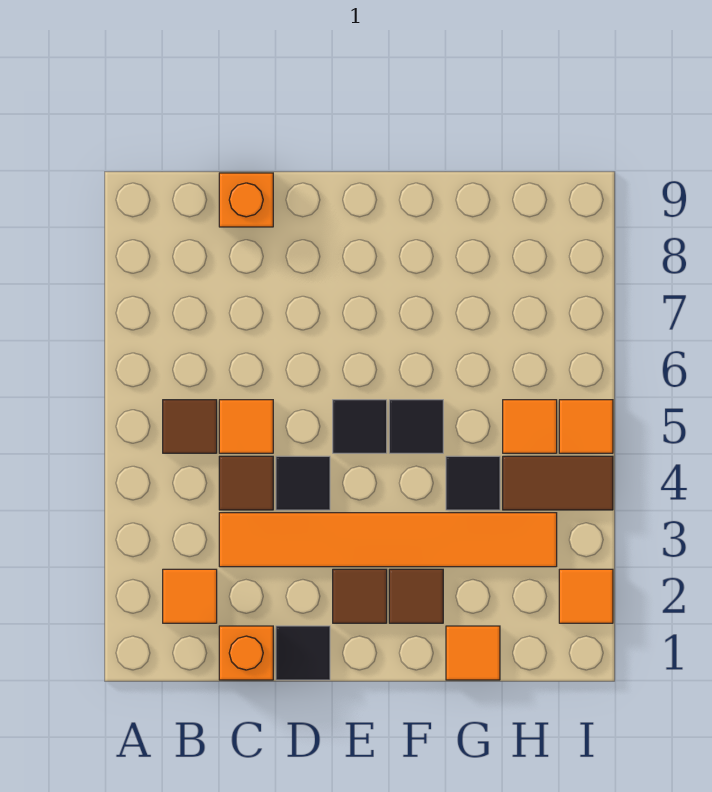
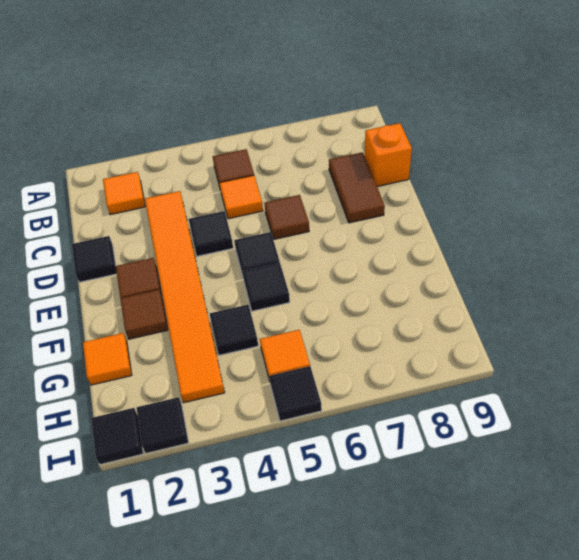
orange 1x1 brick [219,626,273,680] -> none
brown 1x1 tile [219,456,273,510] -> brown 1x1 tile moved to [264,195,309,239]
brown 1x2 tile [503,456,613,510] -> brown 1x2 tile moved to [329,152,385,223]
none -> black 1x1 tile [91,408,143,465]
orange 1x1 tile [559,569,613,623] -> black 1x1 tile [137,397,189,453]
orange 1x1 tile [559,400,613,453] -> black 1x1 tile [269,366,322,421]

